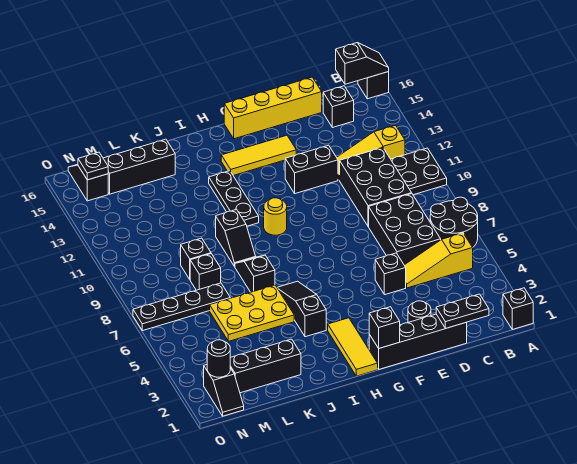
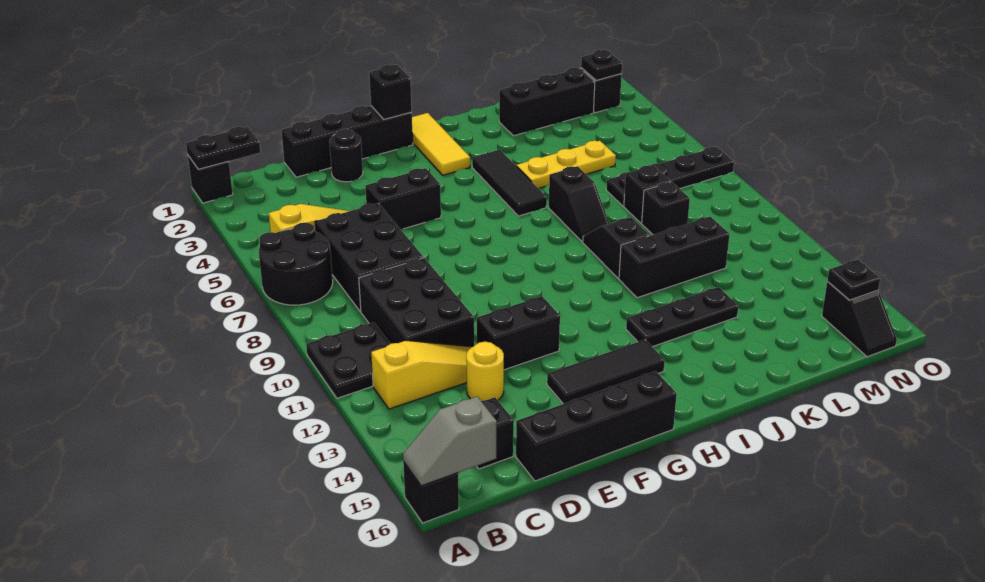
black 1x2 slope [336,43,389,84] -> grey 1x2 slope [403,397,497,486]
black 1x2 plate [436,294,489,328] -> black 1x2 plate moved to [186,127,260,169]
yellow 1x4 brick [224,77,322,139] -> black 1x4 brick [516,371,677,481]
black 1x1 brick [375,253,406,295] -> black 1x2 brick [365,168,441,229]
yellow 1x3 tile [221,135,296,176] -> black 1x3 tile [547,340,665,404]
yellow 1x1 round brick [264,198,287,235] -> yellow 1x1 round brick moved to [466,342,504,401]
black 1x3 slope [277,281,326,337] -> black 1x3 tile [472,150,547,216]
black 1x3 plate [209,171,259,226] -> black 1x3 plate turned to [626,287,738,347]
yellow 2x3 plate [210,285,294,341] -> yellow 1x3 plate [517,141,616,189]
black 1x3 brick [103,139,175,194] -> black 1x3 brick moved to [619,217,730,298]
black 1x1 round brick [207,340,230,377] -> black 1x1 plate [581,50,622,80]

